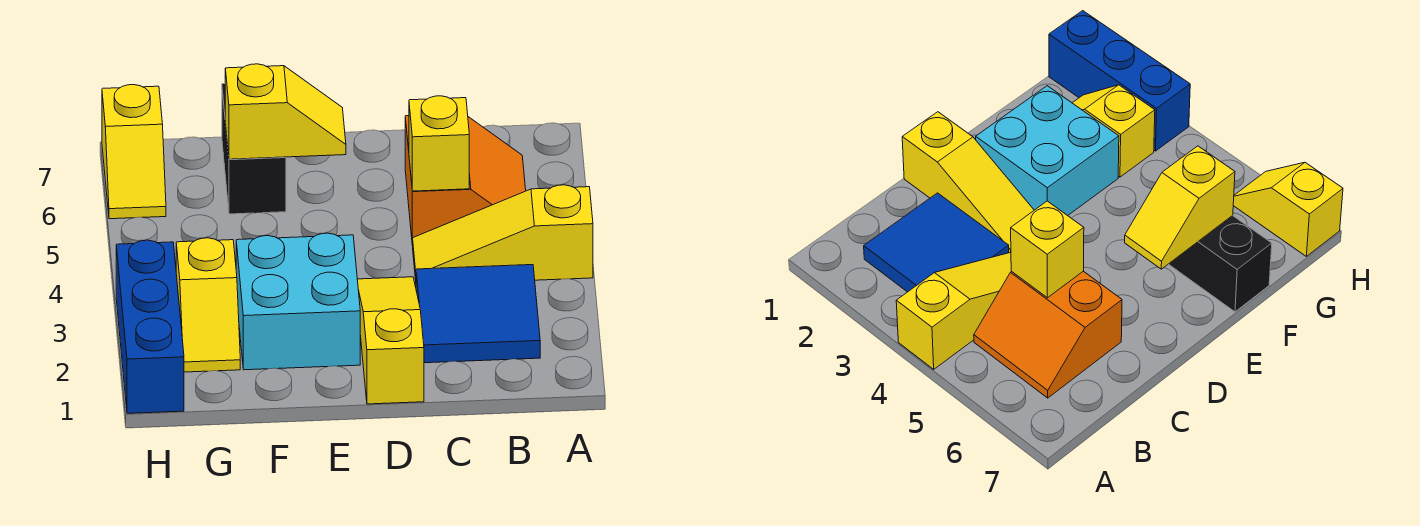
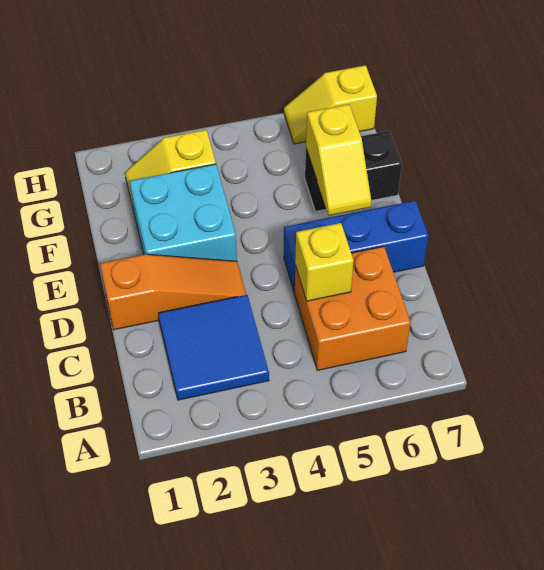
yellow 1x3 slope [413,185,593,280] -> none
orange 2x2 slope [405,116,526,246] -> orange 2x2 brick [295,247,411,370]
yellow 1x3 slope [357,277,424,404] -> orange 1x3 slope [100,254,246,330]
blue 1x3 brick [116,240,184,413] -> blue 1x3 brick moved to [284,201,429,293]

